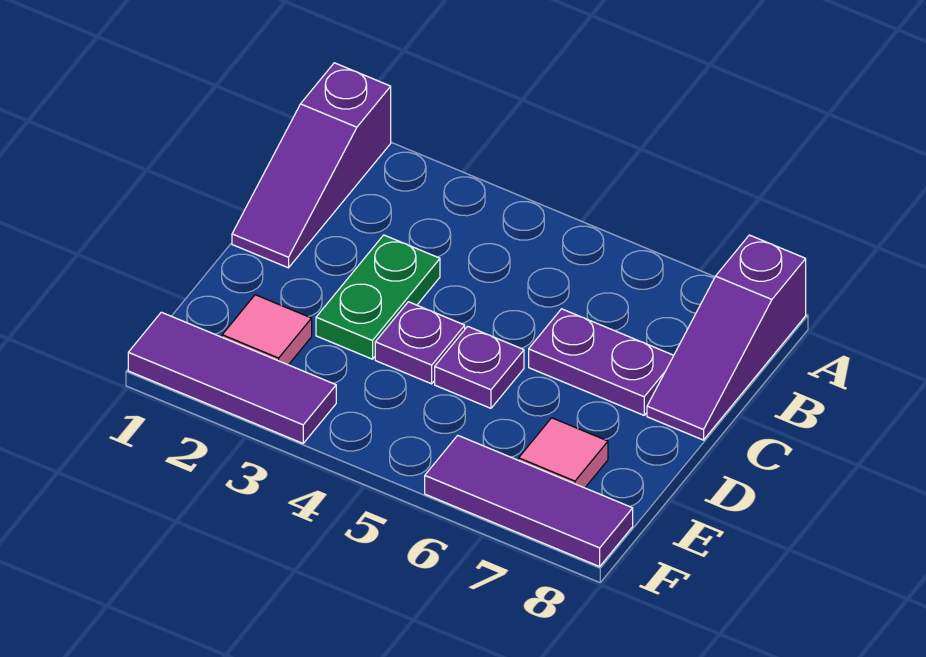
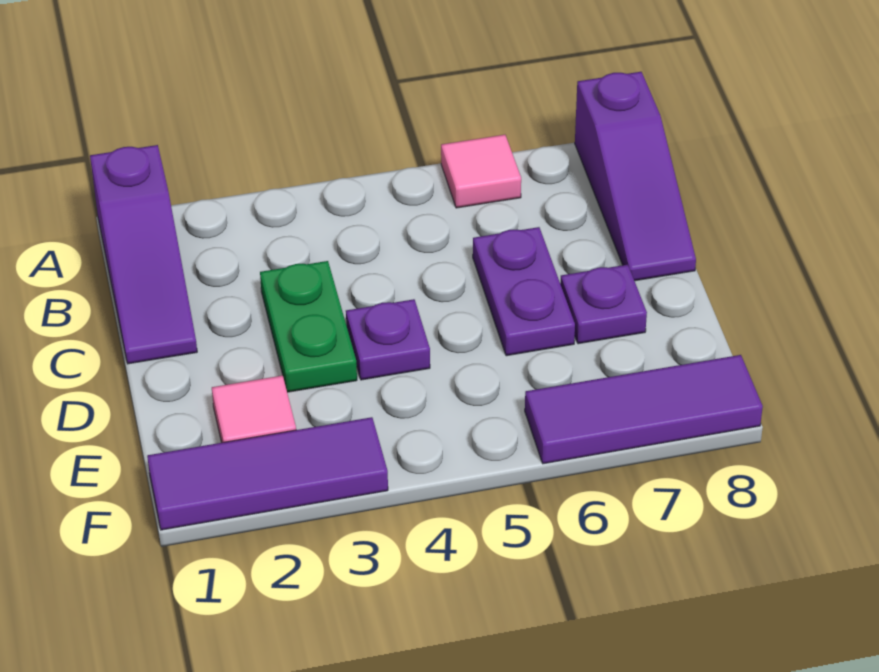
purple 1x2 plate [529,309,674,415] -> purple 1x2 plate turned to [473,227,575,356]
purple 1x1 plate [435,326,524,408] -> purple 1x1 plate moved to [560,265,647,344]
pink 1x1 tile [519,418,608,488] -> pink 1x1 tile moved to [441,135,521,208]

